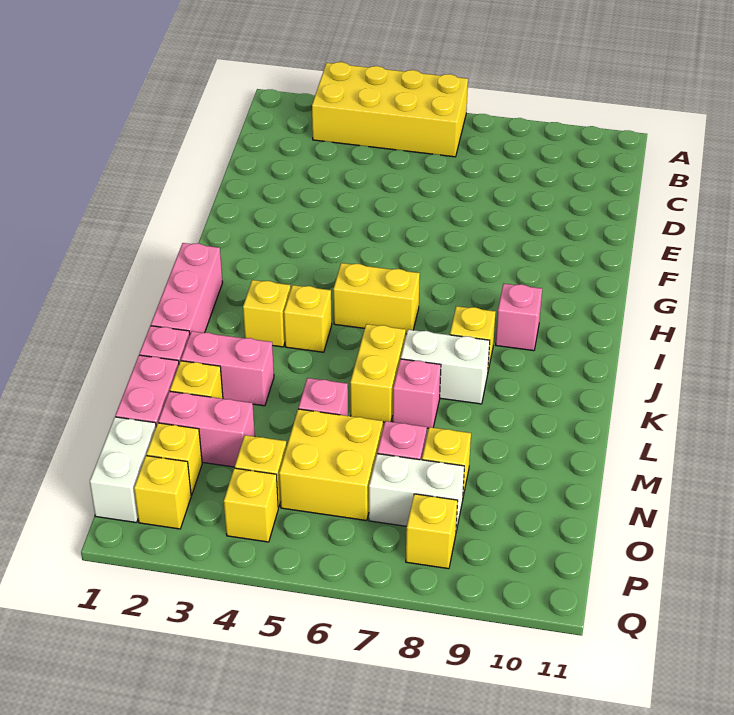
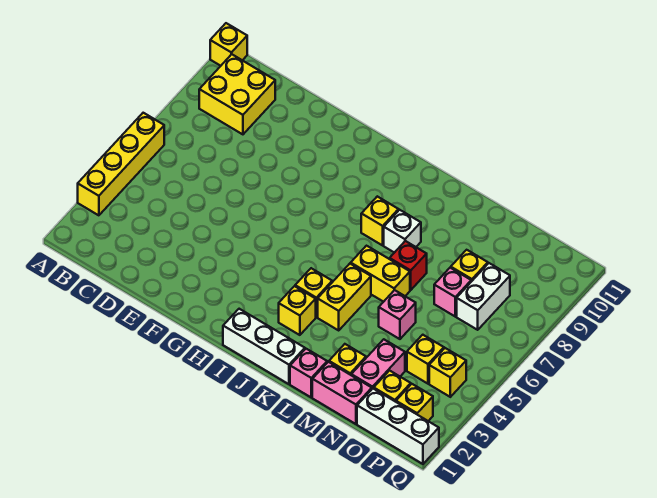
yellow 2x4 brick [312,62,468,157] -> yellow 1x4 brick [78,113,164,215]
pink 1x3 brick [151,243,223,333] -> white 1x3 brick [223,309,305,384]
yellow 1x2 brick [333,263,420,334] -> yellow 1x2 brick moved to [318,264,371,330]
pink 1x1 brick [496,284,542,351] -> none
white 1x2 brick [401,330,490,404] -> white 1x1 brick [384,210,421,253]
pink 1x2 brick [181,331,274,406] -> none
pink 1x1 brick [393,359,441,428] -> red 1x1 brick [390,241,427,290]
yellow 2x2 brick [279,409,383,521] -> yellow 2x2 brick moved to [199,54,275,134]
white 1x2 brick [90,417,156,523] -> white 1x3 brick [357,388,439,464]
yellow 1x1 brick [406,494,458,569] -> yellow 1x1 brick moved to [210,23,247,66]

